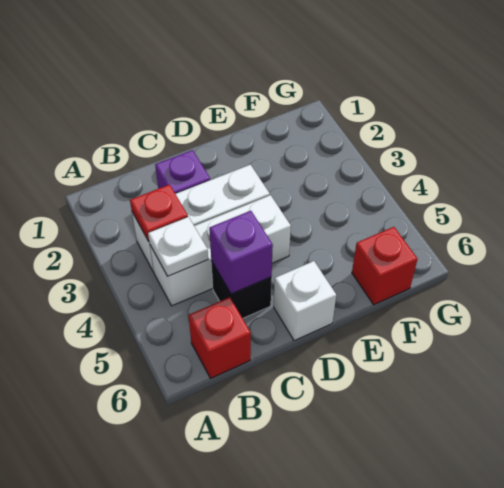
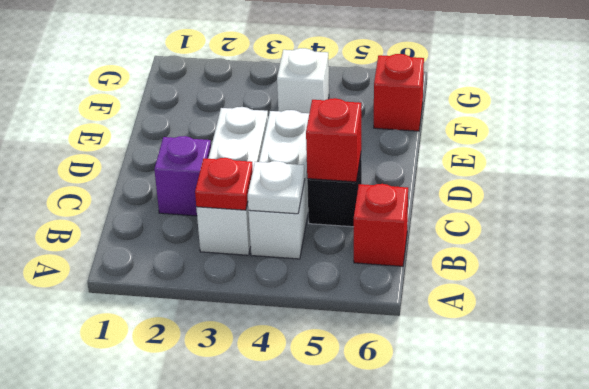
purple 1x1 brick [209,211,273,294] -> red 1x1 brick [306,98,361,182]
white 1x1 brick [274,261,336,341] -> white 1x1 brick moved to [277,48,329,113]

